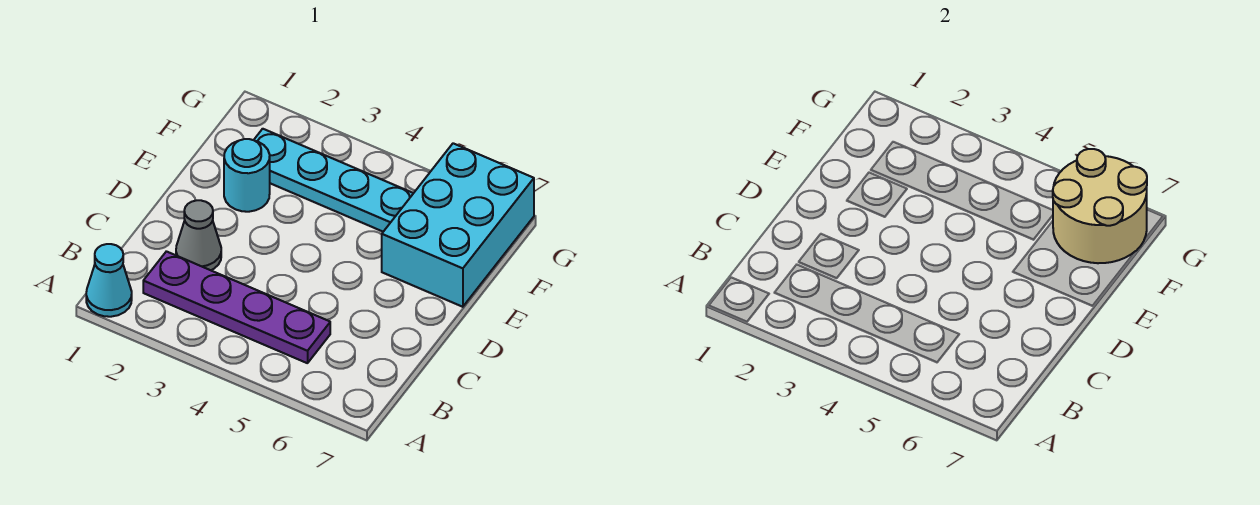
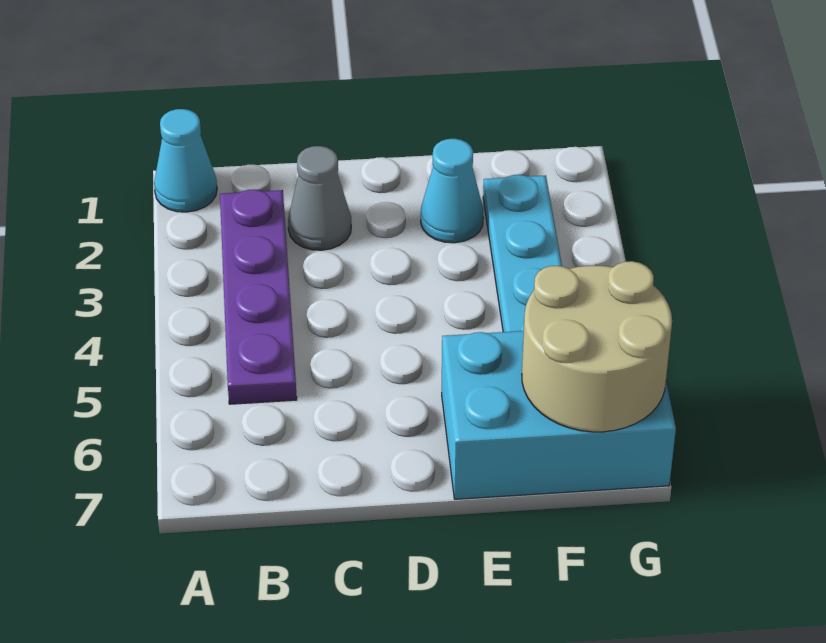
cyan 1x1 round brick [224,139,270,212] -> cyan 1x1 cone [421,139,483,243]

